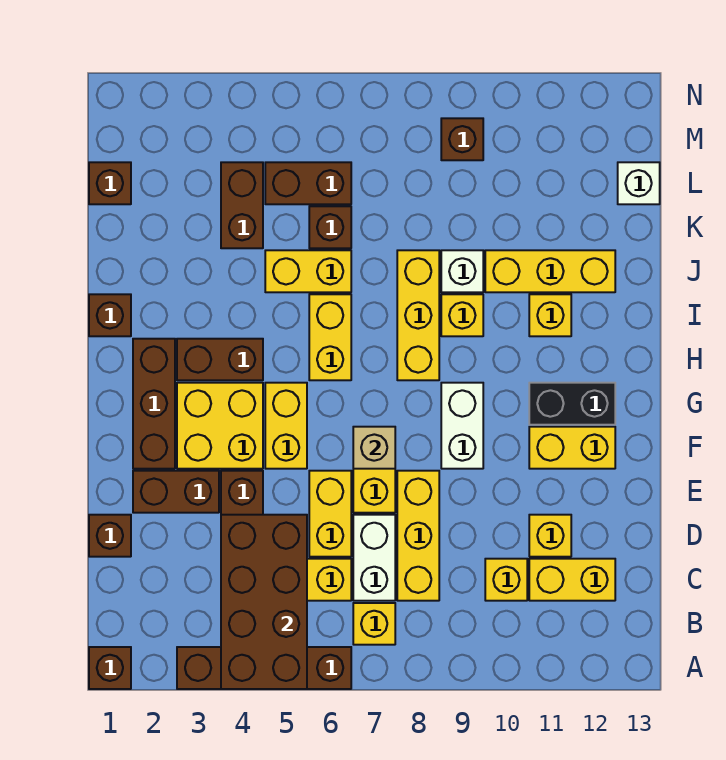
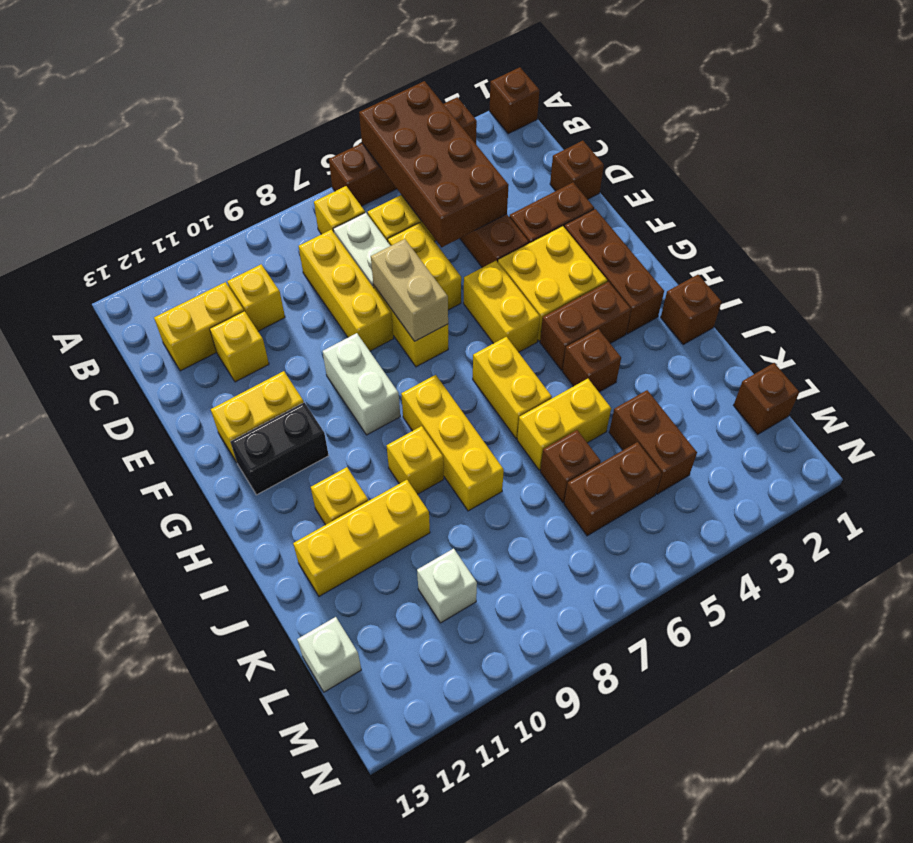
tan 1x1 brick [353,427,395,469] -> tan 1x2 brick [371,239,448,341]
white 1x1 brick [441,250,483,292] -> white 1x1 brick moved to [417,549,477,623]
brown 1x1 brick [441,118,483,160] -> brown 1x1 brick moved to [563,329,621,392]

